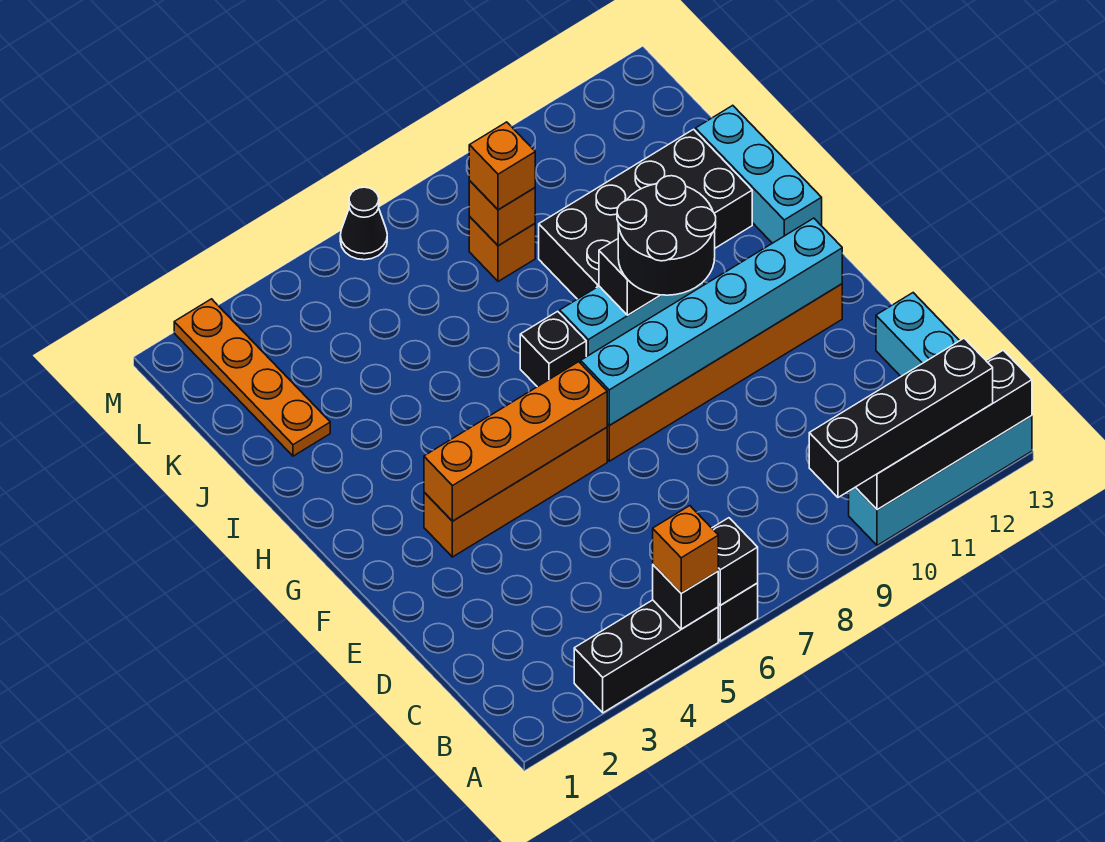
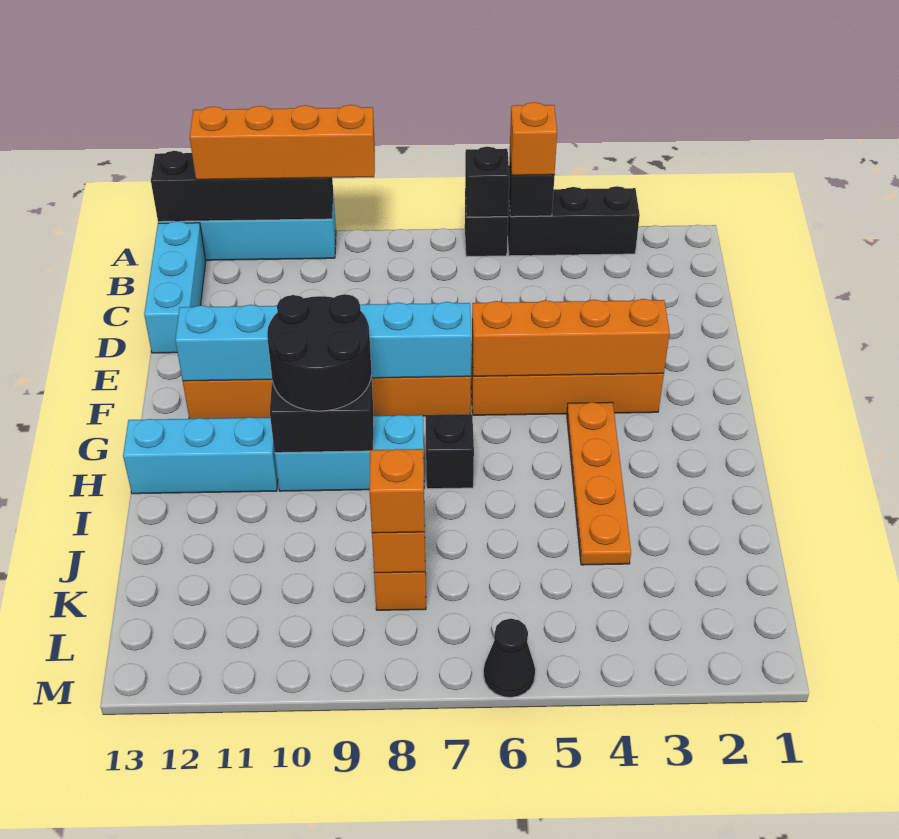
black 1x4 brick [809,338,993,497] -> orange 1x4 brick [190,105,375,180]
cyan 1x3 brick [696,105,822,243] -> cyan 1x3 brick turned to [123,417,278,494]
black 2x4 brick [539,129,752,299] -> none
orange 1x4 plate [174,299,330,456] -> orange 1x4 plate moved to [567,402,631,565]

